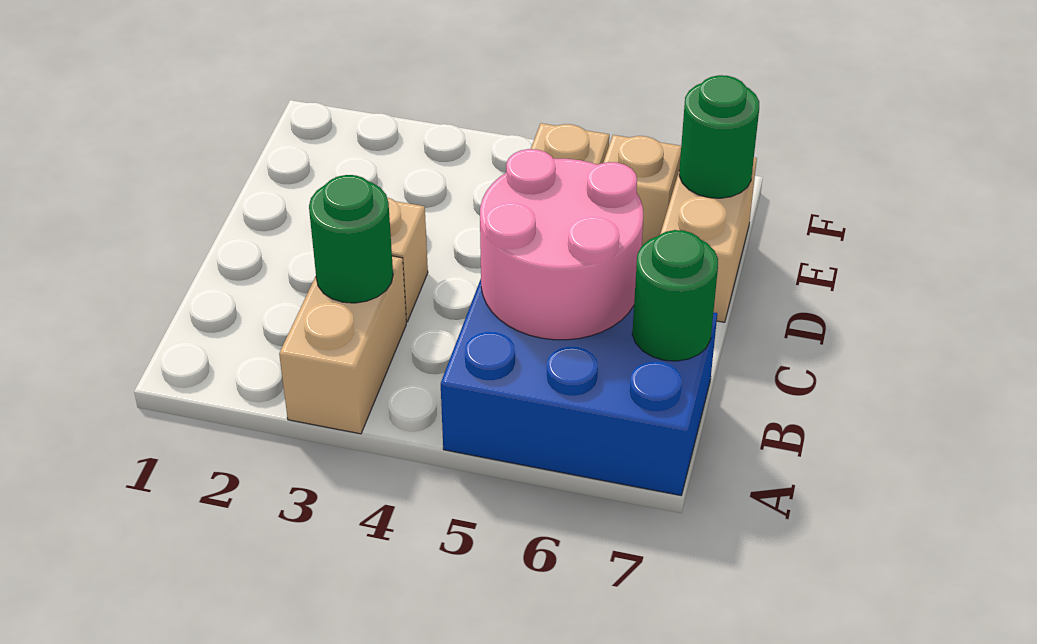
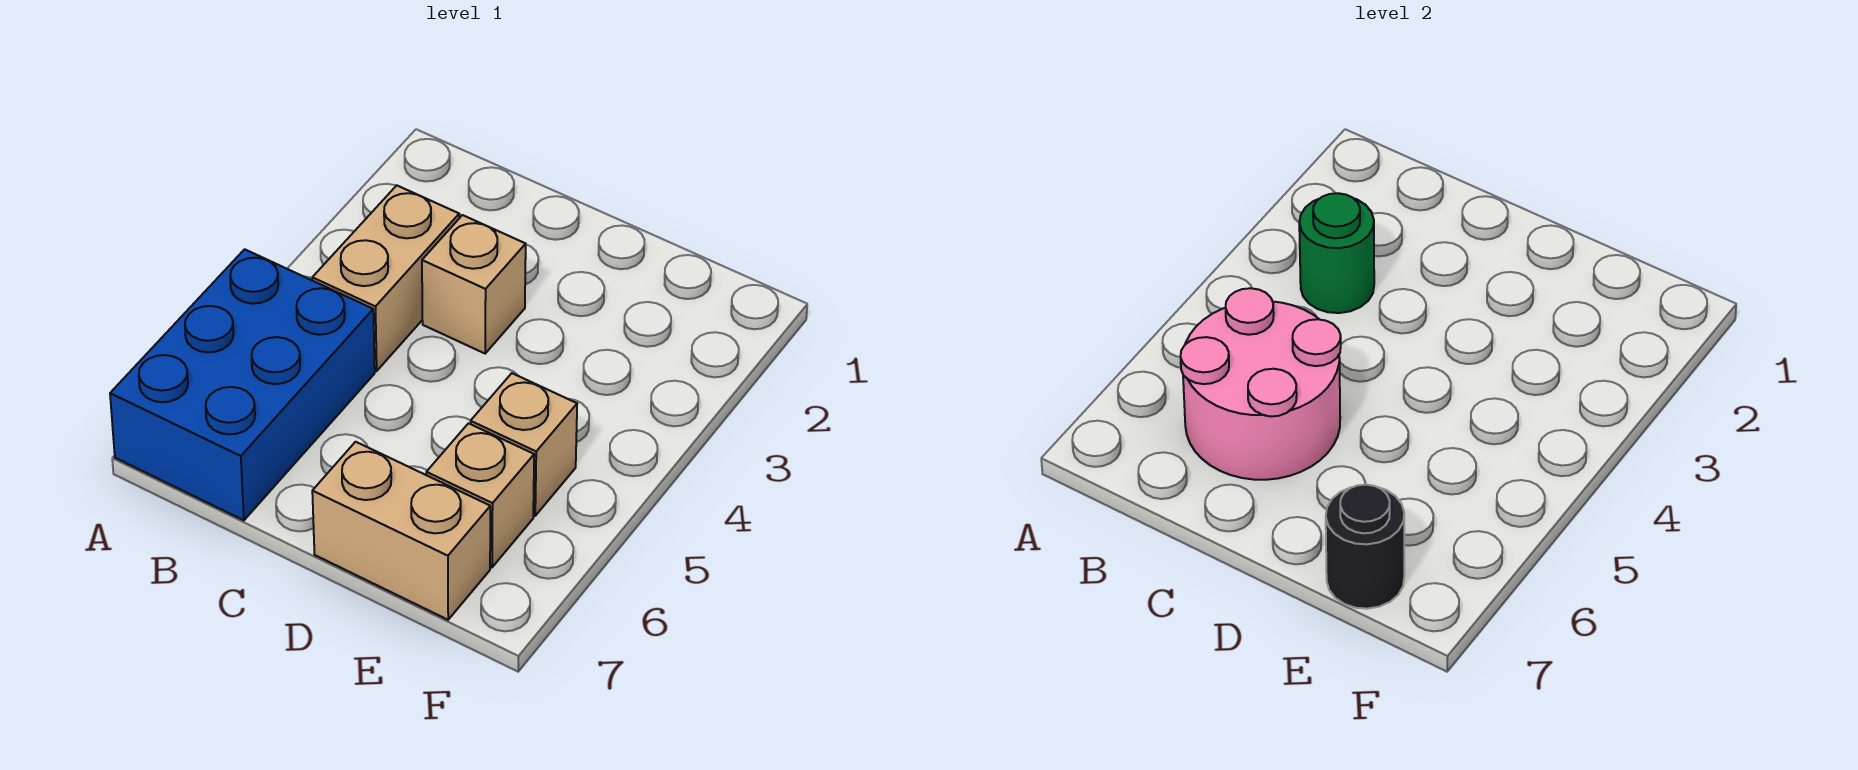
tan 1x2 brick [279,256,406,434] -> tan 1x2 brick turned to [312,185,459,371]
green 1x1 round brick [632,230,718,361] -> none
green 1x1 round brick [679,75,759,198] -> black 1x1 round brick [1326,485,1404,609]

